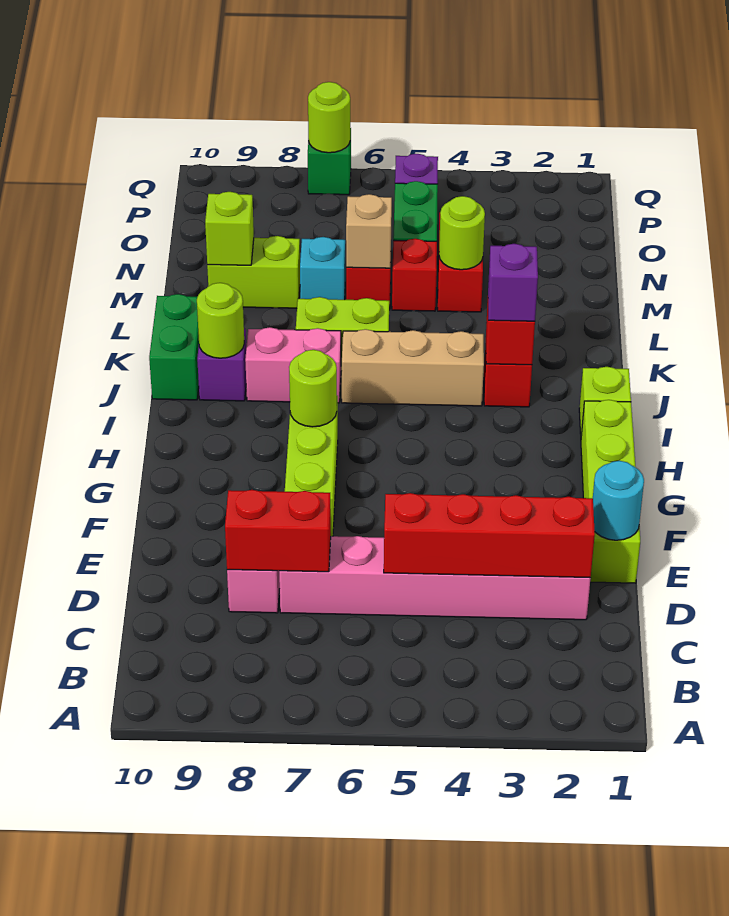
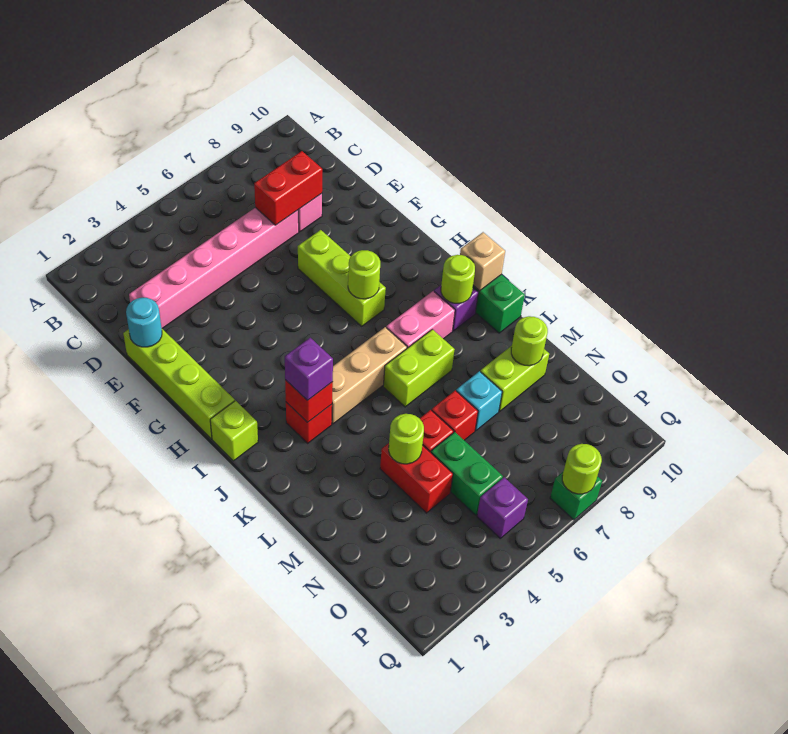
red 1x4 brick [384,493,595,578] -> none
tan 1x1 brick [346,194,392,268] -> tan 1x1 brick moved to [460,232,505,291]
lime 1x1 brick [205,192,254,265] -> lime 1x1 round brick [511,316,548,366]

